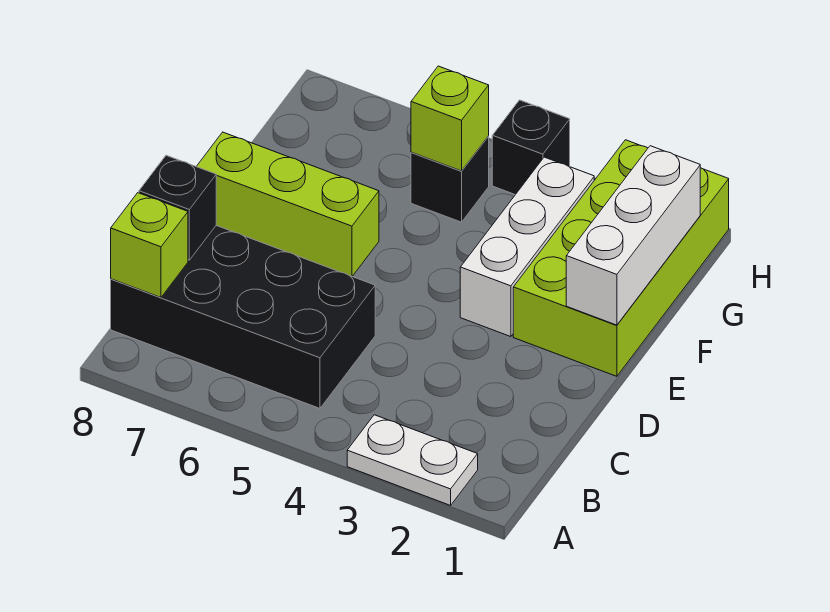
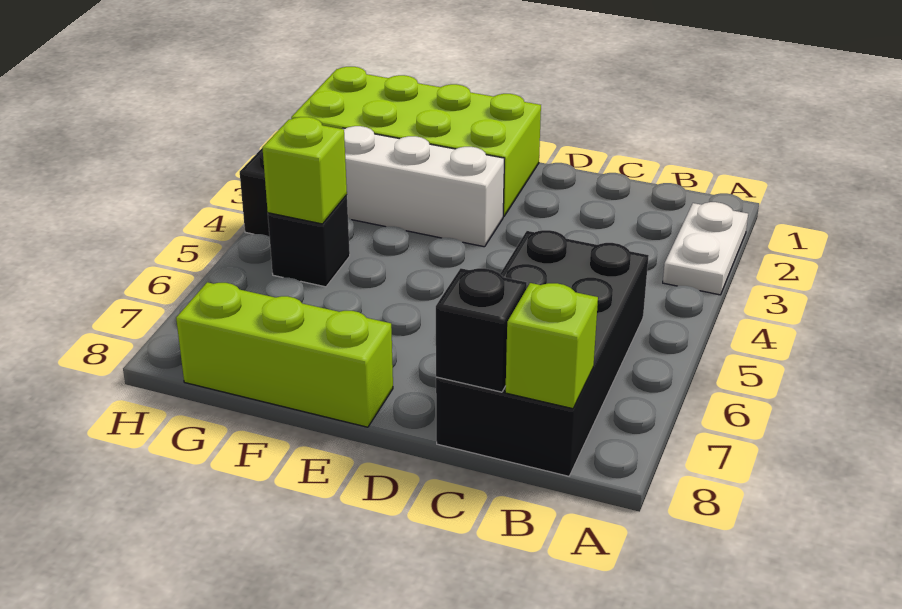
white 1x3 brick [566,146,700,325] -> none
lime 1x3 brick [196,132,379,276] -> lime 1x3 brick turned to [176,282,393,427]

